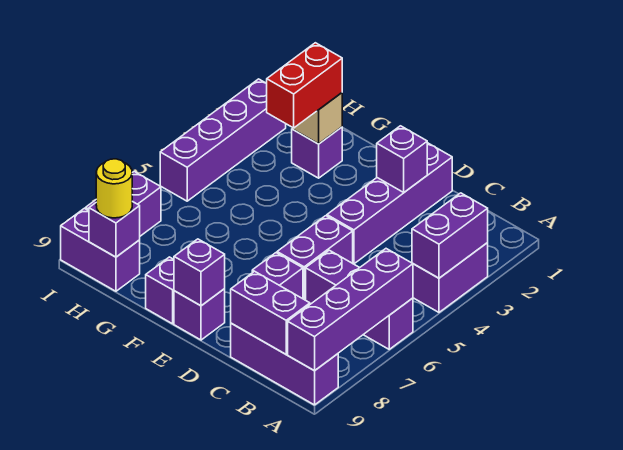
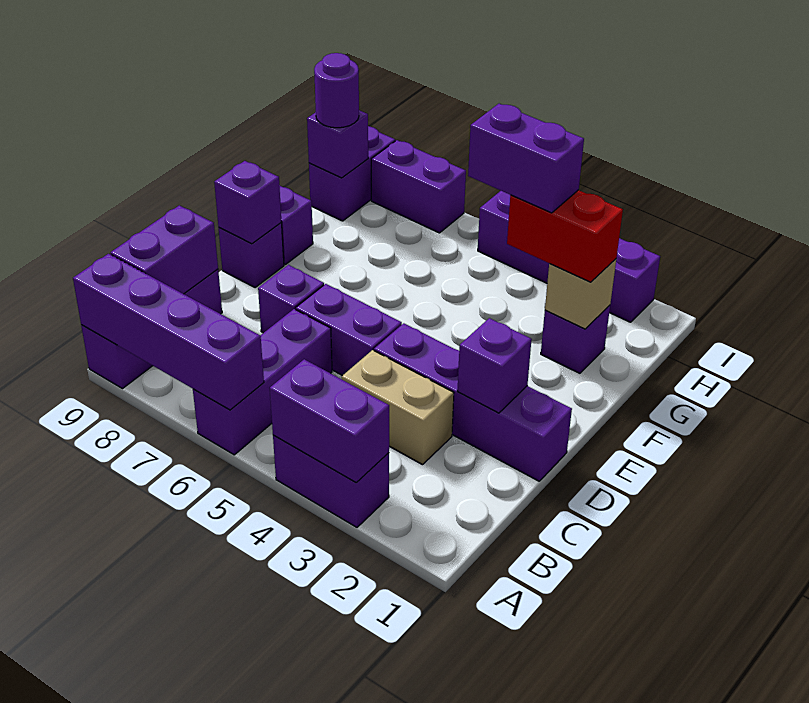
none -> tan 1x2 brick [342,350,454,465]
none -> purple 1x2 brick [468,104,584,213]
yellow 1x1 round brick [96,159,132,218] -> purple 1x1 round brick [314,53,359,128]

